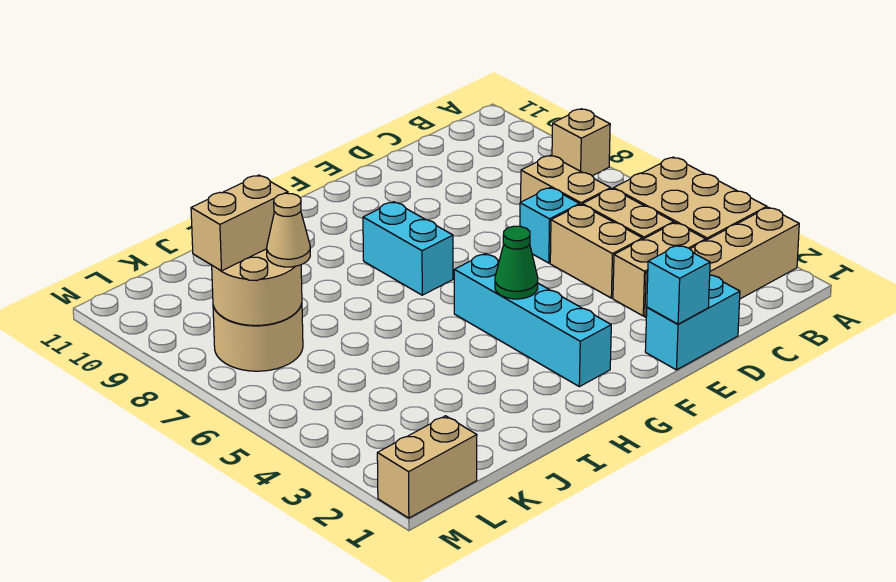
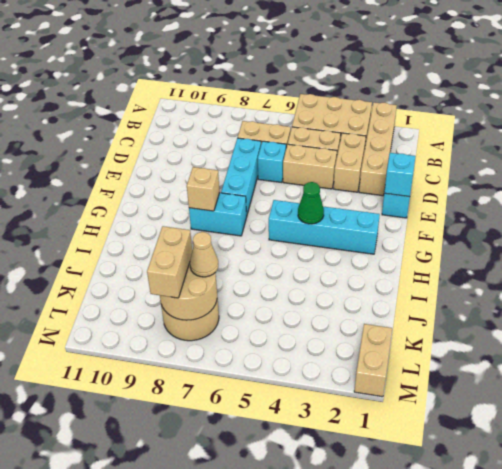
tan 1x1 brick [552,109,610,176] -> tan 1x1 brick moved to [187,167,220,211]
none -> cyan 1x3 brick [221,138,261,215]

